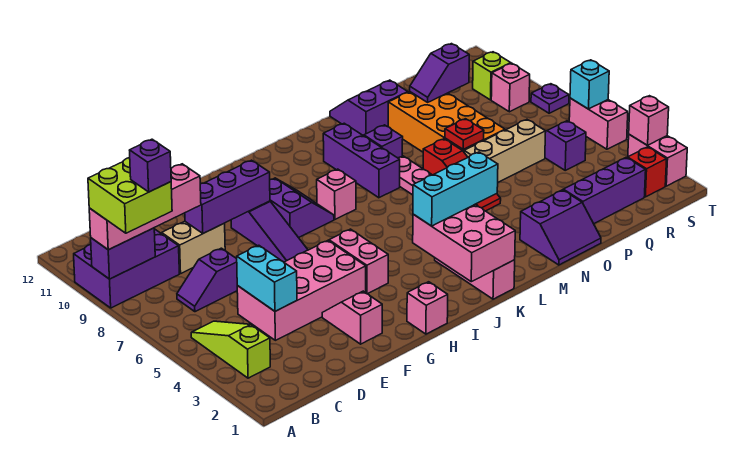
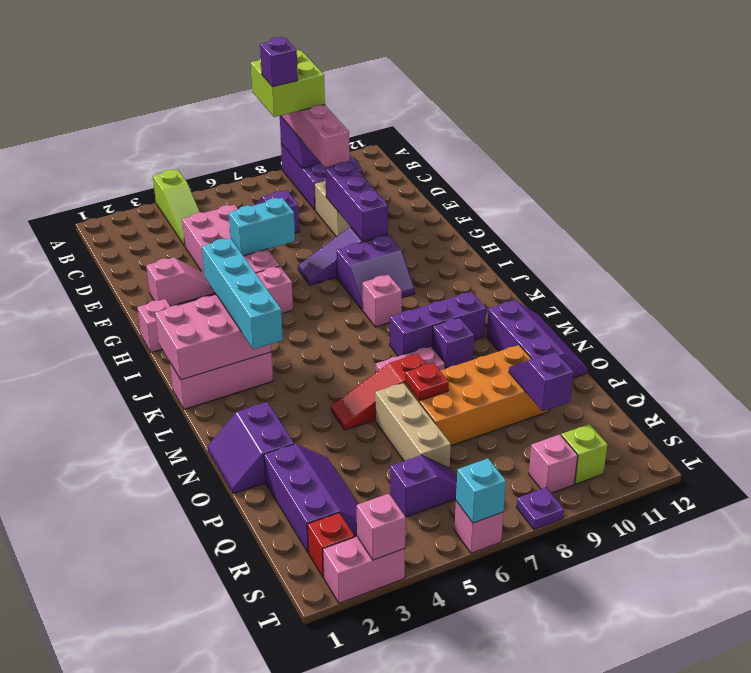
lime 1x3 slope [191,321,270,378] -> lime 1x3 slope turned to [153,169,200,246]
cyan 1x2 brick [237,245,297,311] -> cyan 1x2 brick moved to [229,198,295,256]
cyan 1x3 brick [413,152,498,226] -> cyan 1x4 brick [202,238,283,349]
purple 2x2 slope [330,80,408,136] -> purple 2x3 slope [487,300,588,378]
pink 1x2 brick [569,98,628,149] -> pink 1x1 brick [454,501,504,553]

